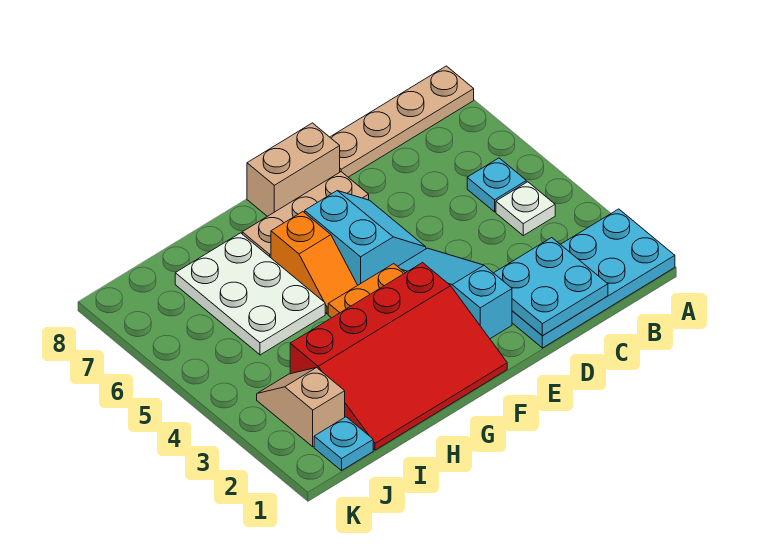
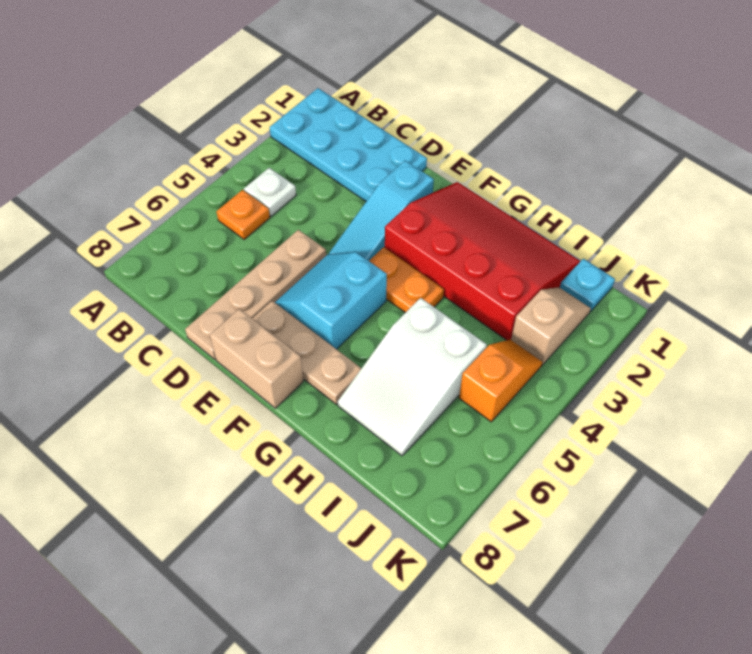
tan 1x4 plate [330,66,474,177] -> tan 1x4 plate turned to [185,230,326,359]
cyan 1x1 plate [467,158,526,212] -> orange 1x1 plate [217,190,270,240]
cyan 2x2 plate [494,238,608,336] -> none
orange 1x2 slope [271,212,358,314] -> orange 1x2 slope moved to [459,339,542,422]
white 2x3 plate [175,233,325,355] -> white 2x3 slope [338,298,487,456]
tan 1x2 slope [257,368,345,447] -> tan 1x2 slope turned to [511,287,591,365]

